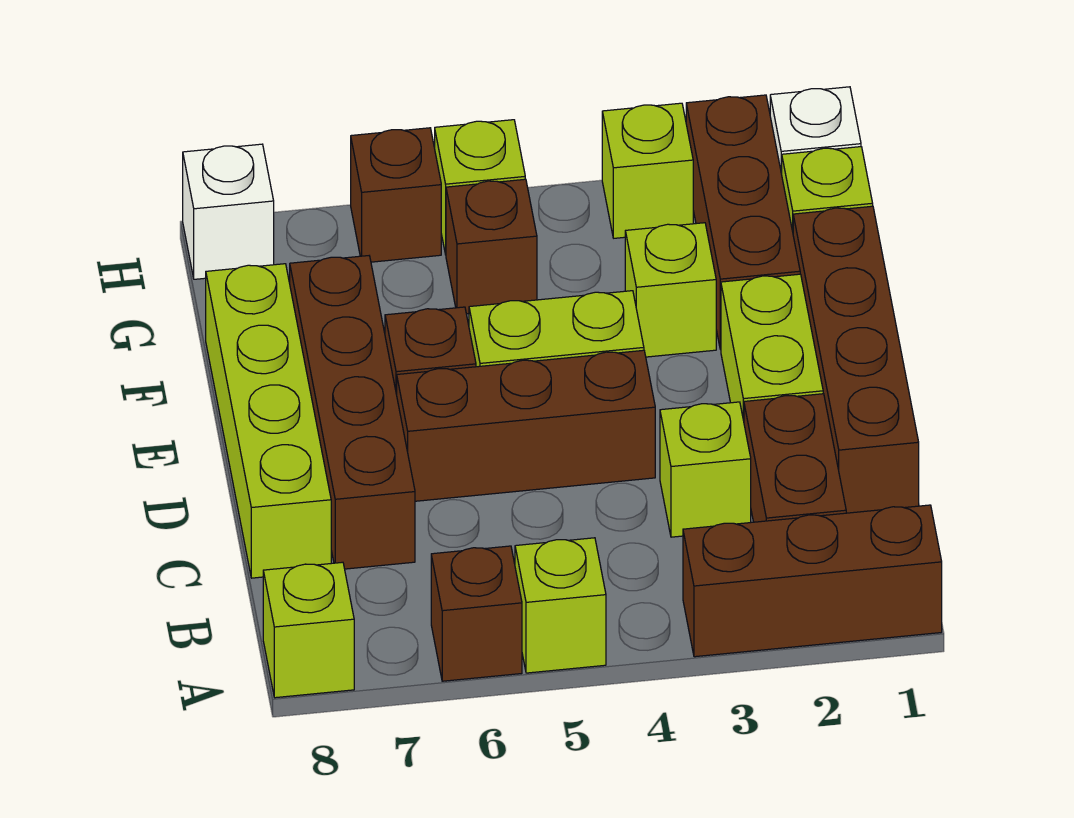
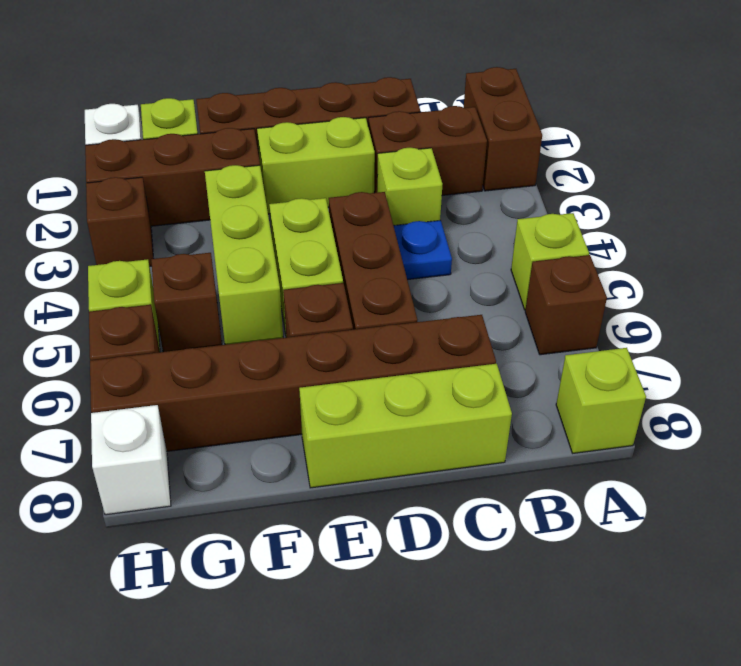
brown 1x3 brick [683,505,942,657] -> brown 1x2 brick [464,67,542,191]
none -> blue 1x1 plate [394,220,452,280]
brown 1x4 brick [290,256,415,569] -> brown 1x6 brick [90,315,496,451]
lime 1x4 brick [206,264,331,578] -> lime 1x3 brick [299,364,512,488]
lime 1x1 brick [625,223,716,357] -> lime 1x3 brick [205,165,283,345]
lime 1x1 brick [602,103,693,238] -> brown 1x1 brick [86,177,154,266]

